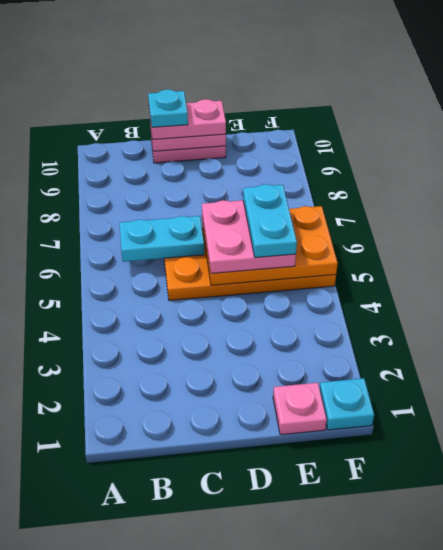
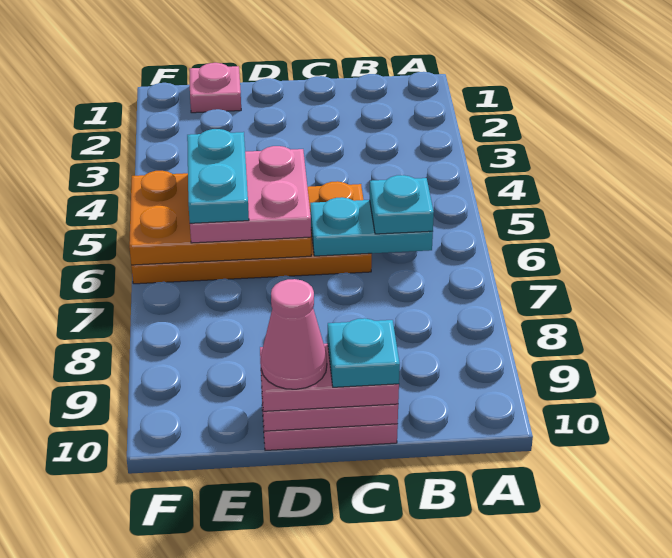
none -> pink 1x1 cone [261,279,327,389]
cyan 1x1 plate [320,378,374,430] -> cyan 1x1 plate moved to [370,175,434,234]

